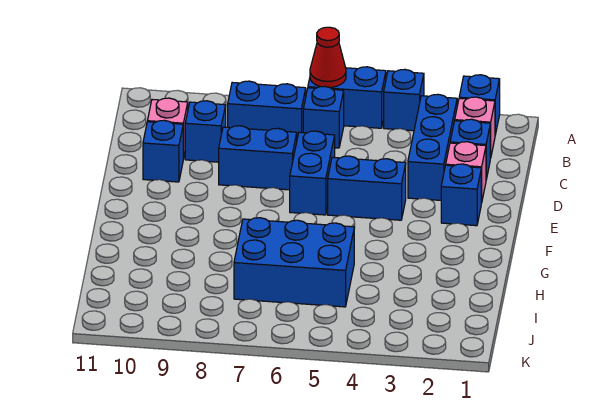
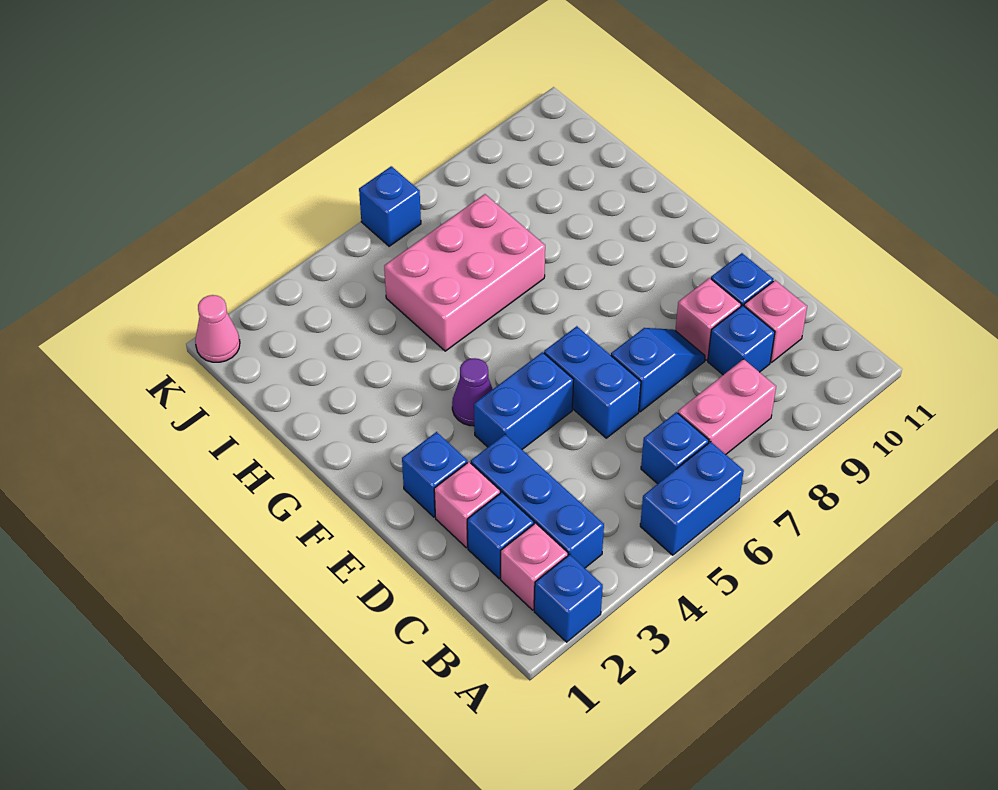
blue 1x1 brick [384,69,424,131] -> blue 1x1 brick moved to [359,166,421,246]
red 1x1 cone [310,27,346,87] -> none
blue 1x2 brick [228,81,306,138] -> pink 1x2 brick [678,359,776,454]
blue 1x2 brick [219,126,297,190] -> blue 1x2 slope [611,328,705,412]
none -> pink 1x1 brick [675,278,741,360]
none -> purple 1x1 cone [452,358,493,426]
blue 2x3 brick [234,218,354,307] -> pink 2x3 brick [384,194,545,351]
none -> pink 1x1 cone [195,295,240,362]

